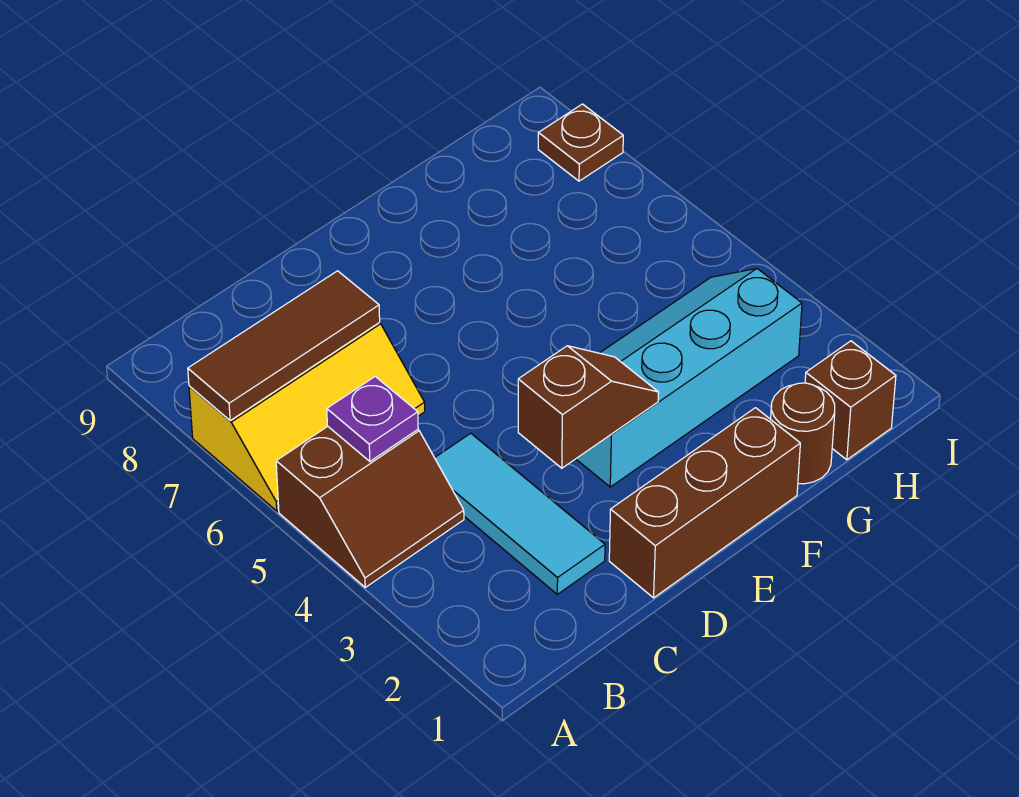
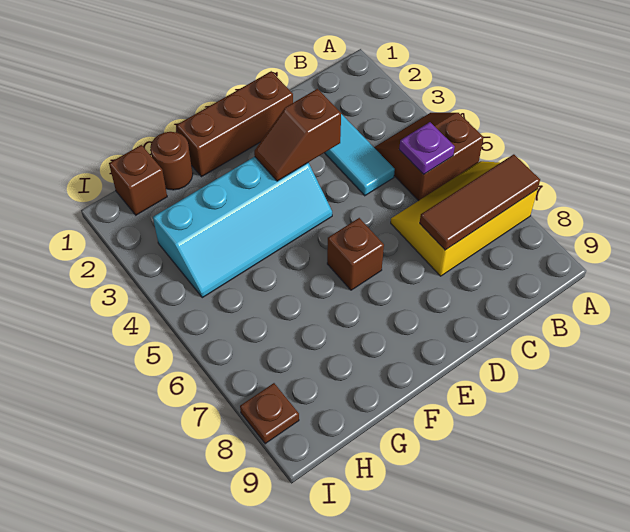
none -> brown 1x1 brick [327,218,384,290]

